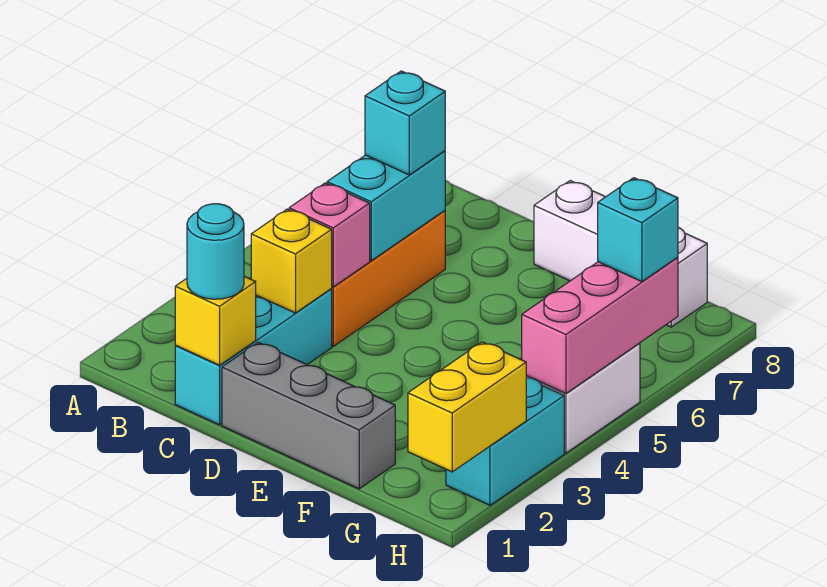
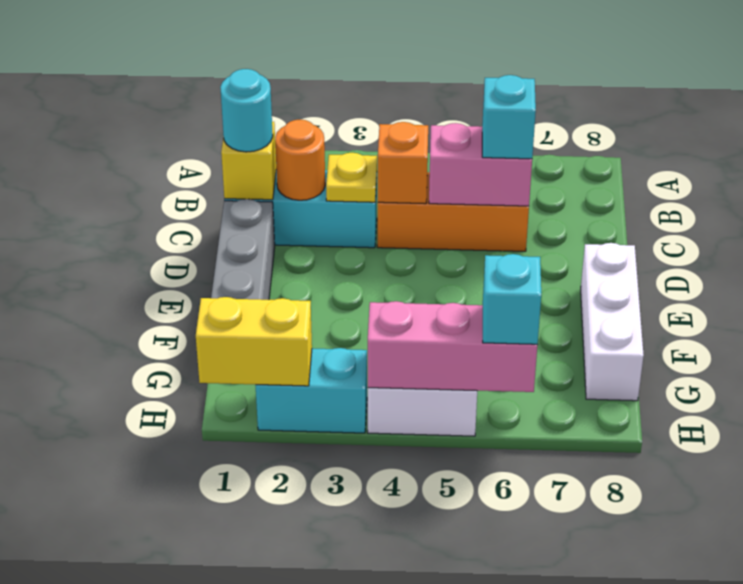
none -> orange 1x1 round brick [275,119,325,200]
yellow 1x1 brick [251,209,332,313] -> yellow 1x1 plate [326,153,377,202]
pink 1x1 brick [289,183,370,287] -> orange 1x1 brick [378,122,428,204]
cyan 1x2 brick [327,151,445,261] -> pink 1x2 brick [429,123,532,206]

